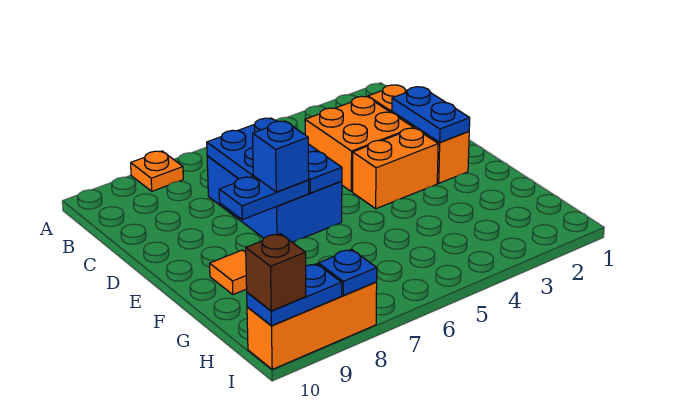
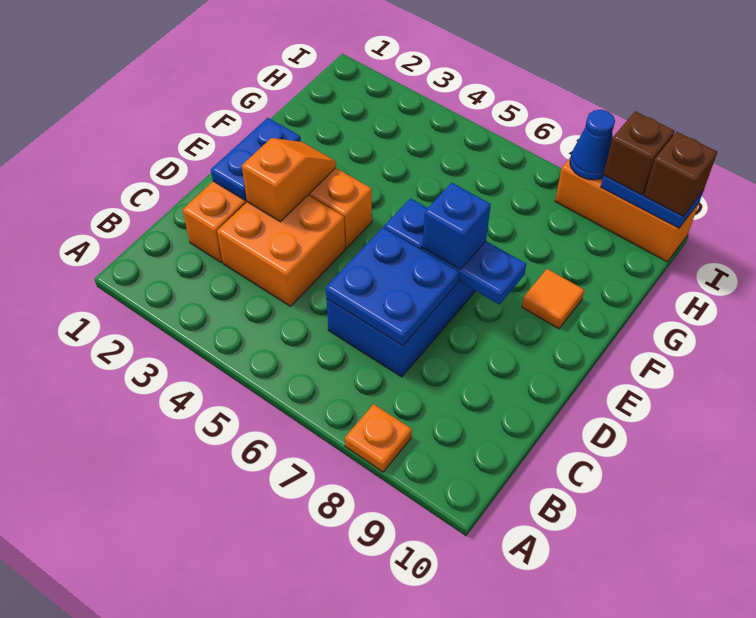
none -> orange 1x2 slope [242,138,336,222]
blue 1x1 plate [318,249,377,295] -> blue 1x1 cone [570,110,615,180]
none -> brown 1x1 brick [604,111,675,195]

